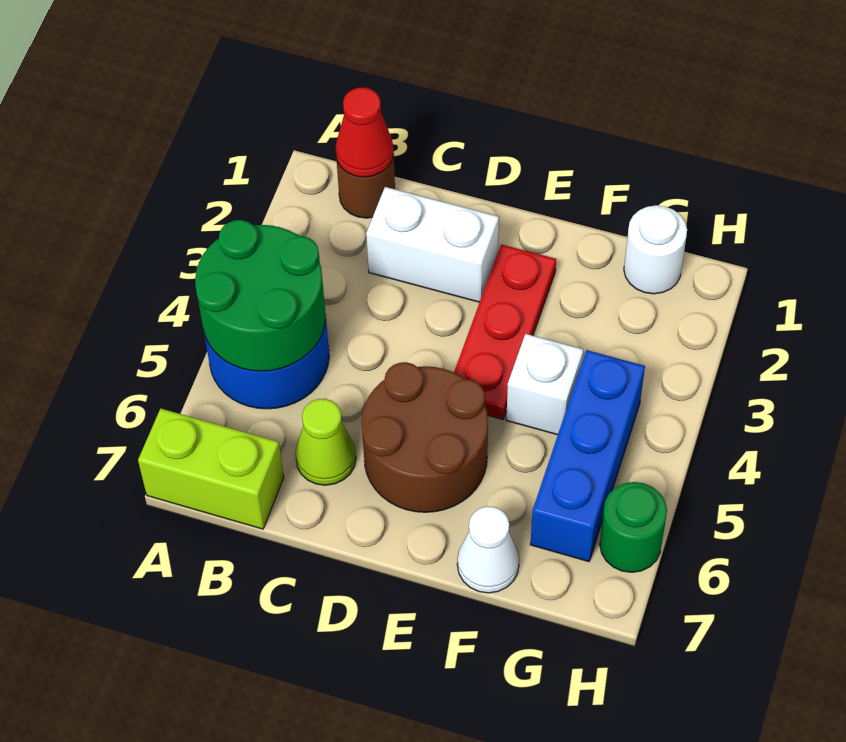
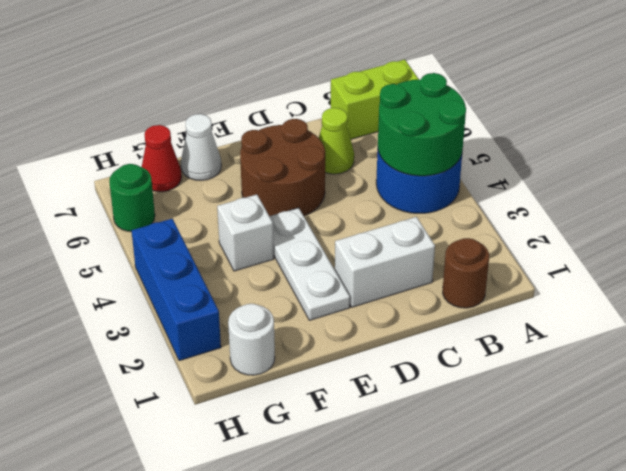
red 1x1 cone [336,87,394,177] -> red 1x1 cone moved to [142,125,182,192]
red 1x3 plate [454,245,556,420] -> white 1x3 plate [270,208,350,320]
blue 1x3 brick [530,350,645,562] -> blue 1x3 brick moved to [132,219,221,361]

